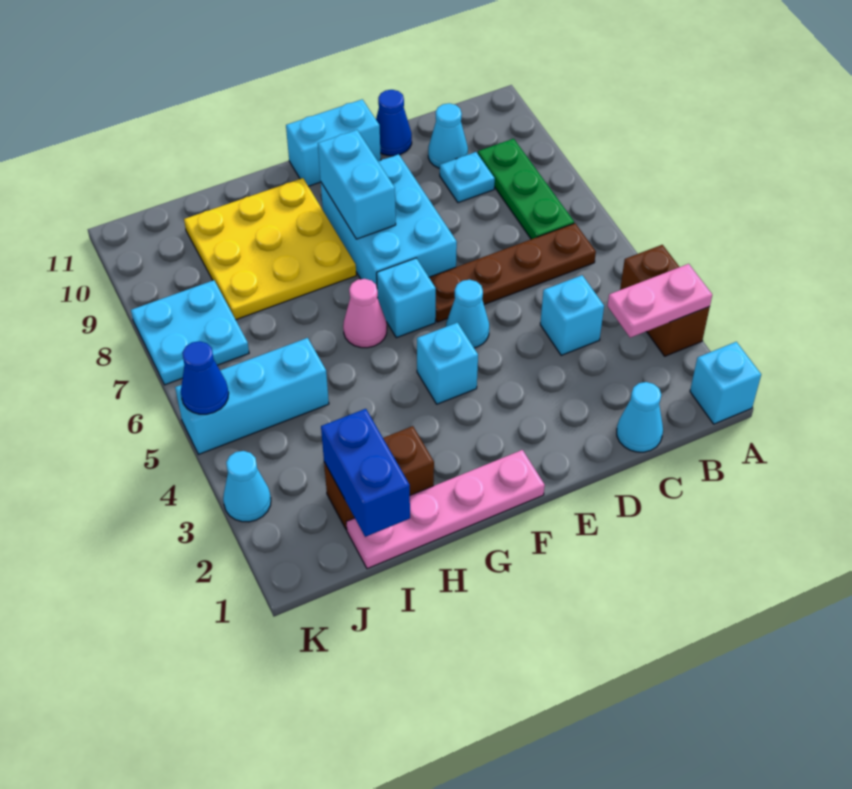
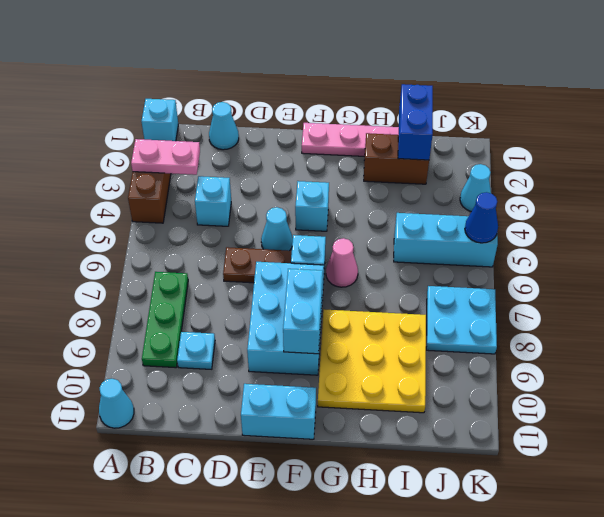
brown 1x4 plate [429,223,596,322] -> brown 1x2 plate [223,247,292,283]
cyan 1x1 cone [428,103,468,168] -> cyan 1x1 cone moved to [99,379,134,428]
blue 1x1 cone [376,90,412,156] -> none

